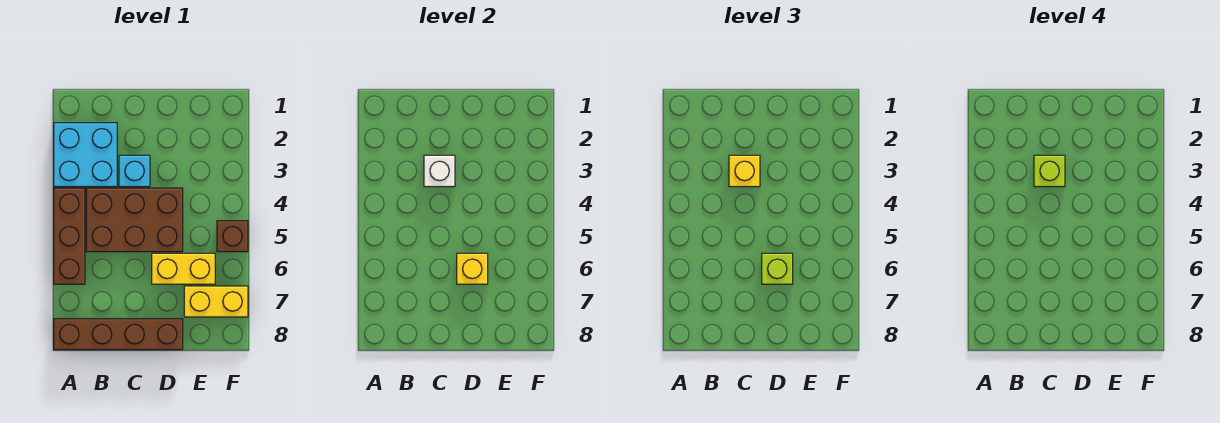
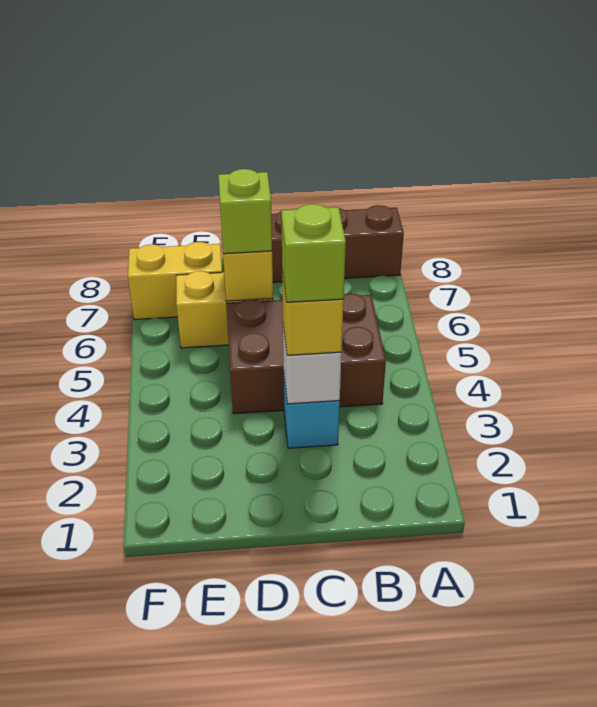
cyan 2x2 brick [54,123,117,187] -> none
brown 1x3 brick [54,188,85,284] -> none
brown 1x1 brick [217,221,248,252] -> none

